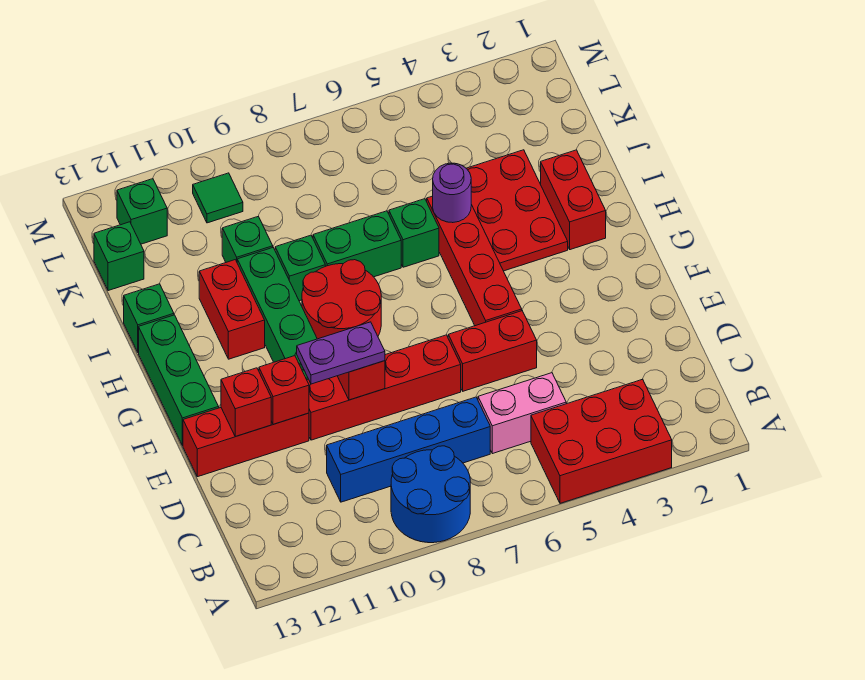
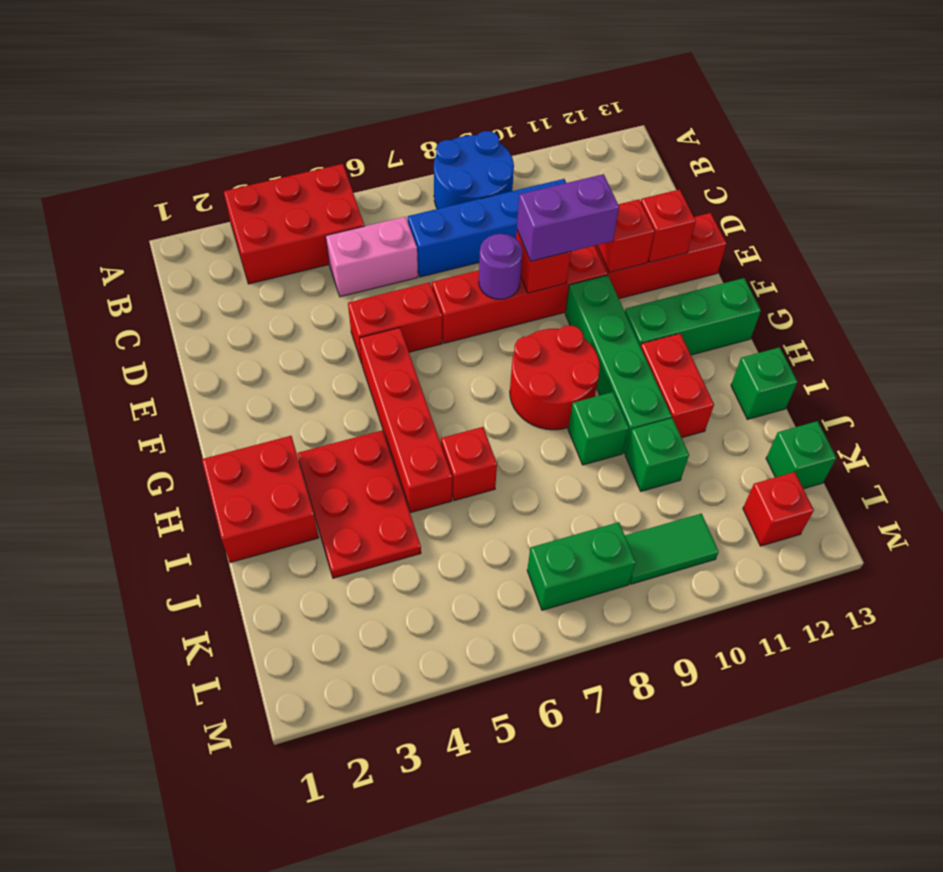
purple 1x2 plate [297,322,385,384] -> purple 1x2 brick [517,174,619,261]
green 1x3 brick [139,315,219,446] -> green 1x3 brick turned to [625,278,761,355]
red 1x2 brick [541,150,606,250] -> red 2x2 brick [202,436,319,562]
purple 1x1 round brick [433,163,471,223] -> purple 1x1 round brick moved to [479,234,523,299]
green 1x1 brick [389,199,439,267] -> red 1x1 brick [441,427,497,501]
green 1x2 brick [313,211,401,277] -> green 1x2 brick moved to [527,522,636,610]
green 1x1 tile [193,173,243,223] -> green 1x2 tile [625,514,719,584]
green 1x1 brick [117,179,167,244] -> red 1x1 brick [743,472,814,546]

